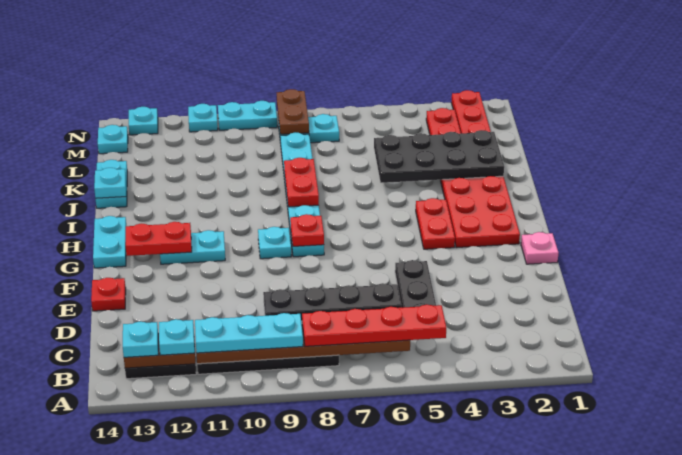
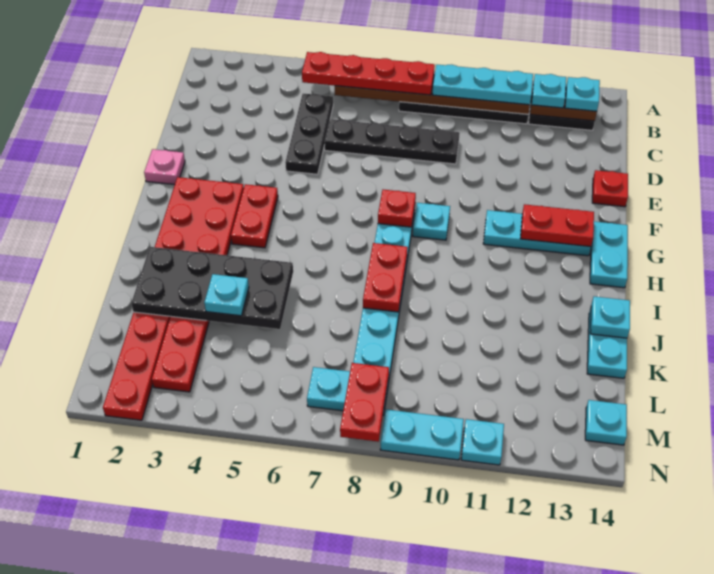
cyan 1x2 plate [160,230,225,264] -> cyan 1x3 plate [483,210,591,256]
brown 1x2 plate [277,89,309,134] -> red 1x2 plate [340,363,389,442]
cyan 1x1 plate [129,107,158,135] -> cyan 1x1 plate moved to [204,274,249,316]

